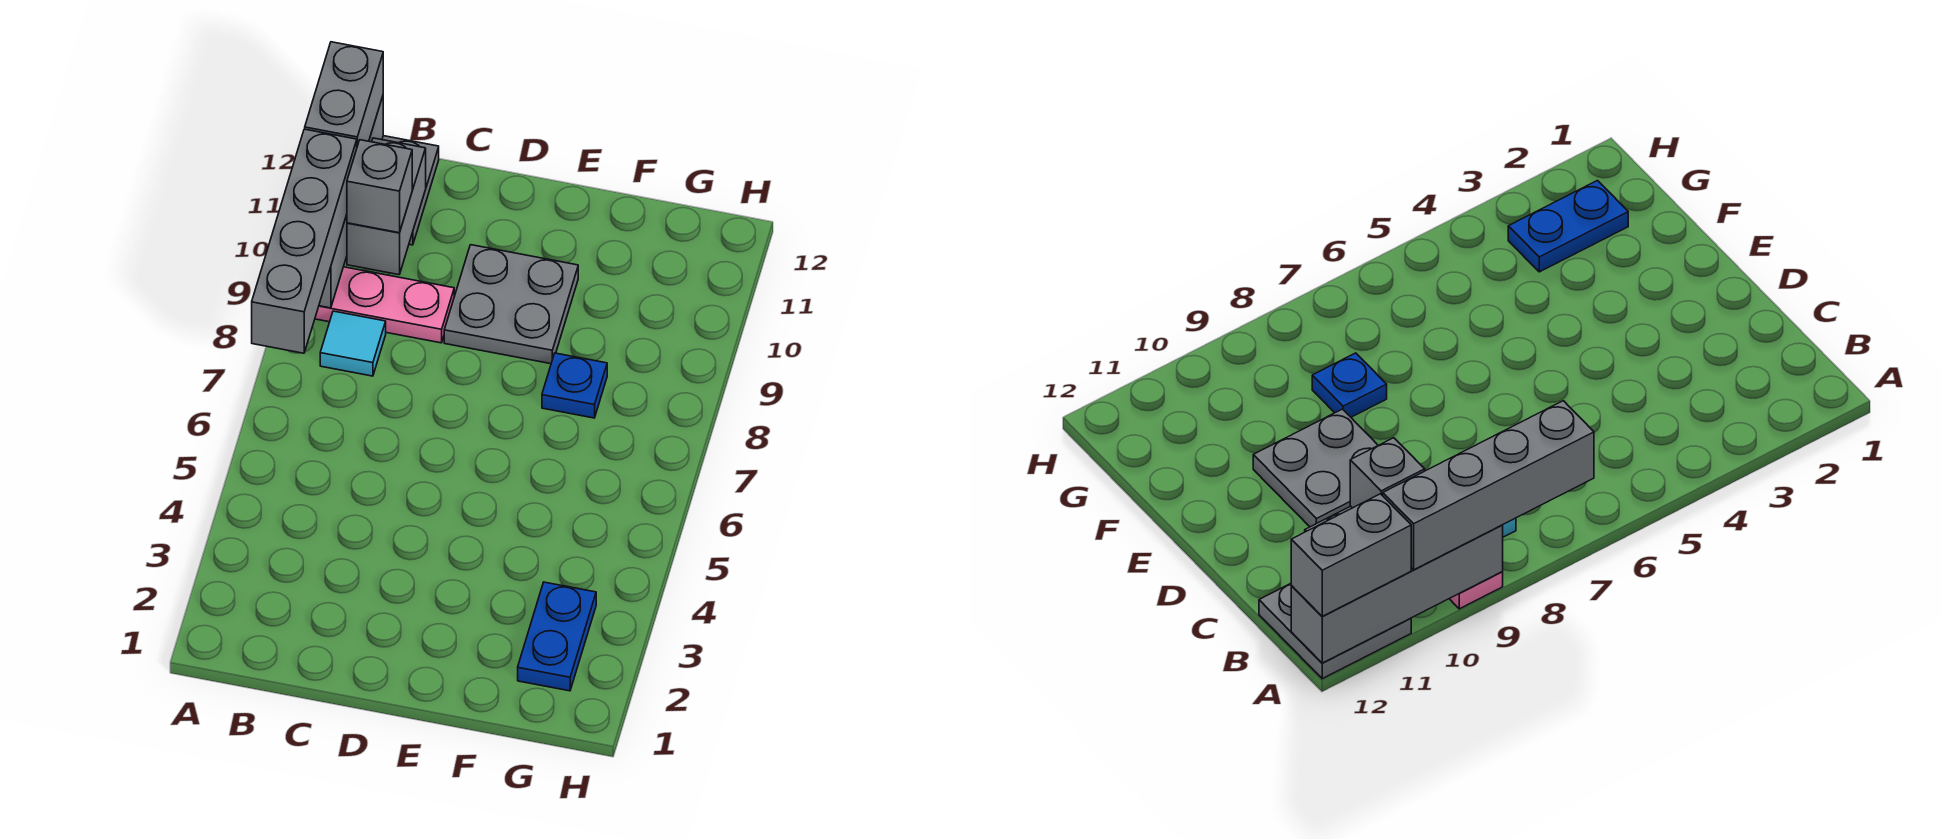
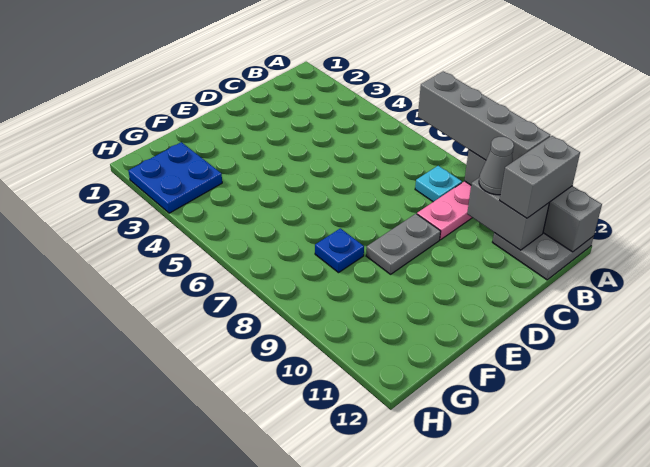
grey 1x2 brick [305,42,383,146] -> grey 1x2 brick turned to [500,136,580,218]
cyan 1x1 tile [320,311,386,376] -> cyan 1x1 plate [415,166,462,202]
grey 1x1 brick [347,140,412,233] -> grey 1x1 cone [479,137,514,195]
grey 2x2 plate [444,245,578,364] -> grey 1x2 plate [366,214,441,274]
blue 1x2 plate [518,582,596,691] -> blue 2x2 plate [128,142,222,213]

